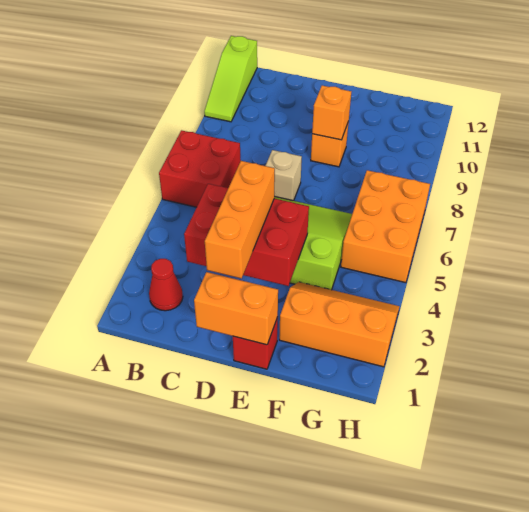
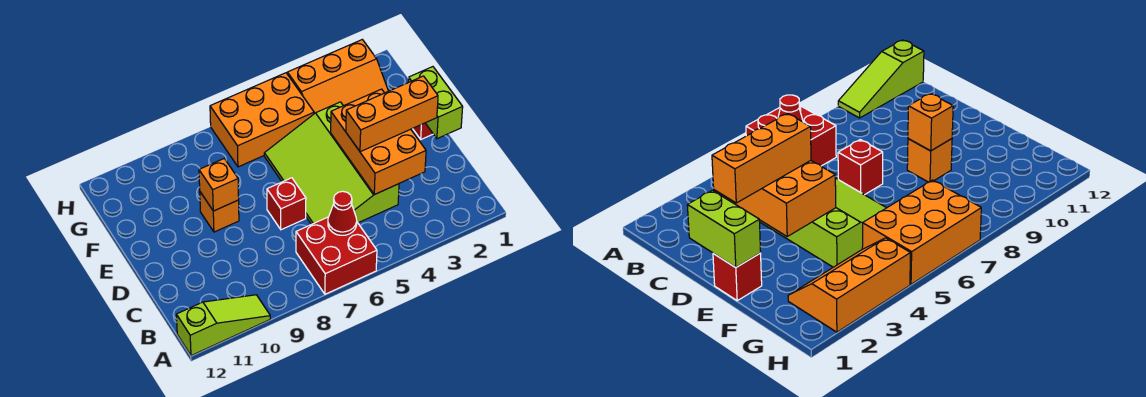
red 1x1 cone [149,259,183,311] -> red 1x1 cone moved to [328,191,357,235]
red 2x3 brick [184,184,309,286] -> orange 2x3 brick [331,89,426,195]
orange 1x2 brick [194,272,278,345] -> lime 1x2 brick [408,67,463,139]
tan 1x1 brick [266,150,302,201] -> red 1x1 brick [267,178,306,230]
orange 2x3 slope [279,282,399,367] -> orange 2x3 slope turned to [287,40,388,114]

